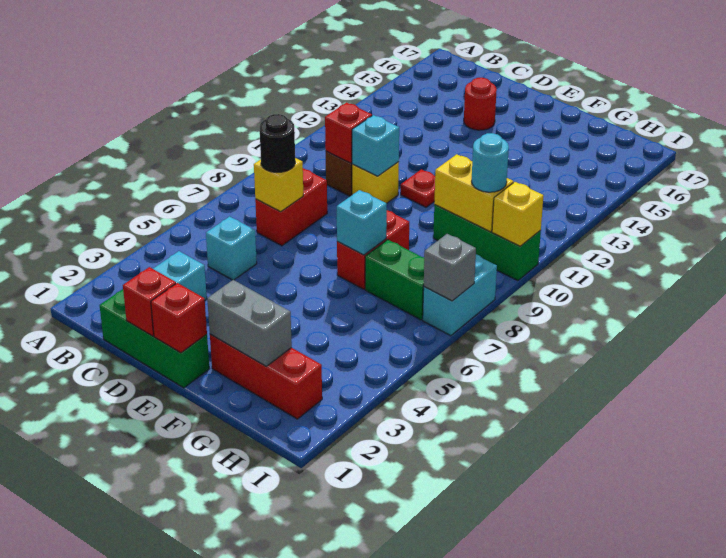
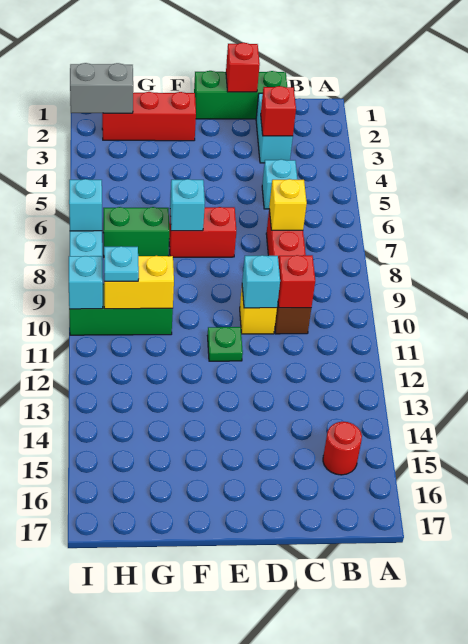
black 1x1 round brick [259,114,295,172] -> none
red 1x1 round brick [464,78,497,130] -> red 1x1 round brick moved to [323,422,362,475]
red 1x1 brick [151,283,207,353] -> red 1x1 brick moved to [261,86,296,136]
red 1x1 plate [401,169,435,207] -> green 1x1 plate [207,327,243,361]
grey 1x2 brick [207,280,292,366] -> grey 1x2 brick moved to [70,63,133,113]
red 1x2 brick [337,210,409,289] -> red 1x2 brick turned to [169,207,236,257]
cyan 1x1 round brick [472,133,509,192] -> cyan 1x1 plate [104,246,139,281]
grey 1x1 brick [424,234,476,301] -> cyan 1x1 brick [69,179,102,231]
yellow 1x1 brick [492,182,543,246] -> cyan 1x1 brick [69,256,103,309]

